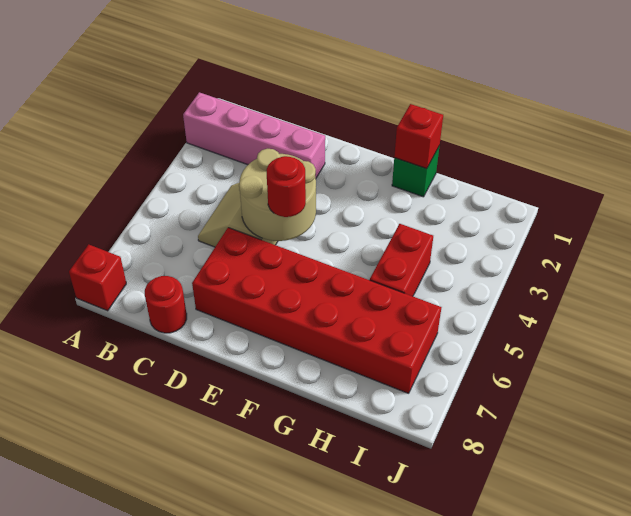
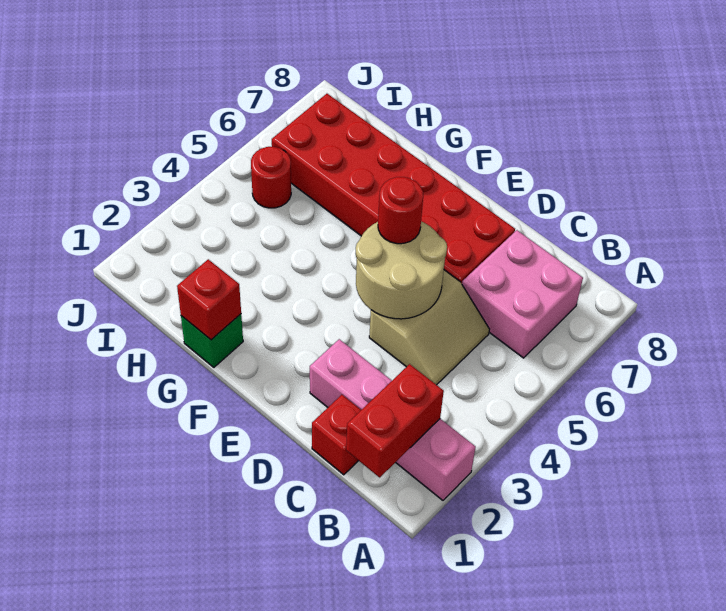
red 1x1 brick [69,244,126,311] -> red 1x1 brick moved to [312,395,361,475]
none -> pink 2x2 brick [462,230,583,358]
red 1x1 round brick [145,276,187,333] -> red 1x1 round brick moved to [251,147,291,208]
red 1x2 brick [370,224,433,296] -> red 1x2 brick moved to [346,364,444,477]

